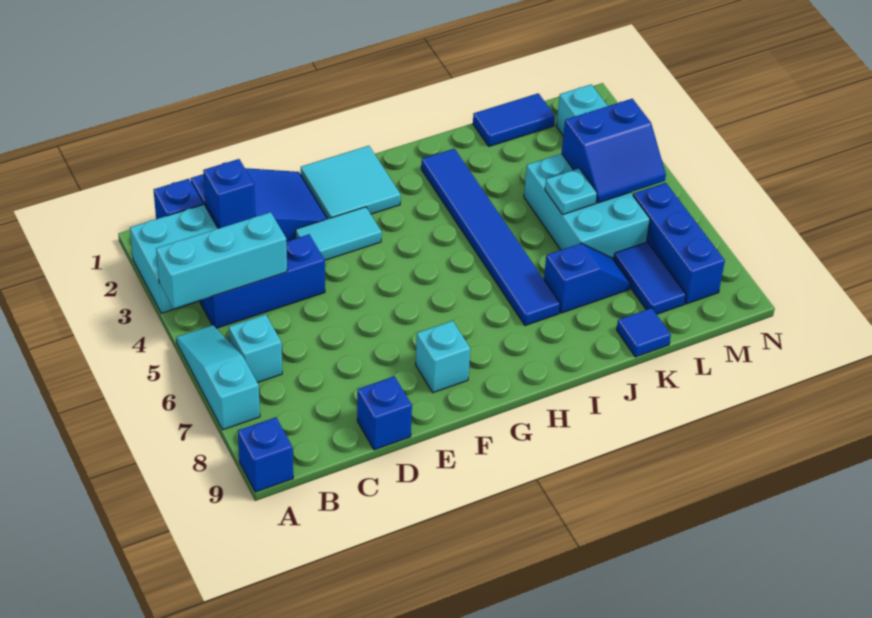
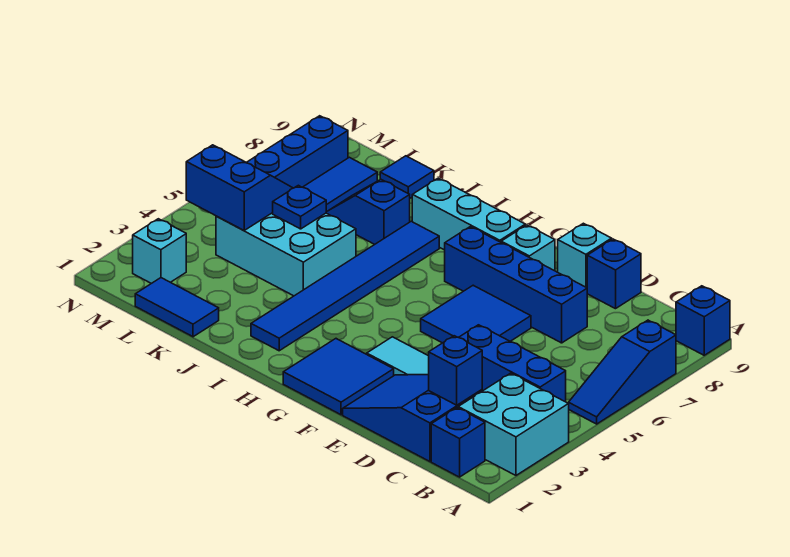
cyan 1x3 brick [156,212,287,309] -> cyan 1x3 brick moved to [412,178,525,250]
cyan 1x3 slope [176,325,260,430] -> blue 1x3 slope [569,320,676,424]
cyan 1x1 brick [229,314,282,383] -> cyan 1x1 brick moved to [558,223,612,288]
none -> blue 1x4 brick [445,227,587,343]
none -> blue 2x2 tile [421,285,531,343]
cyan 2x2 tile [301,146,401,219] -> blue 2x2 tile [283,339,394,415]
cyan 2x3 brick [524,154,650,260] -> cyan 2x3 brick turned to [216,213,356,296]
cyan 1x1 plate [545,169,597,215] -> blue 1x1 plate [273,185,326,229]

